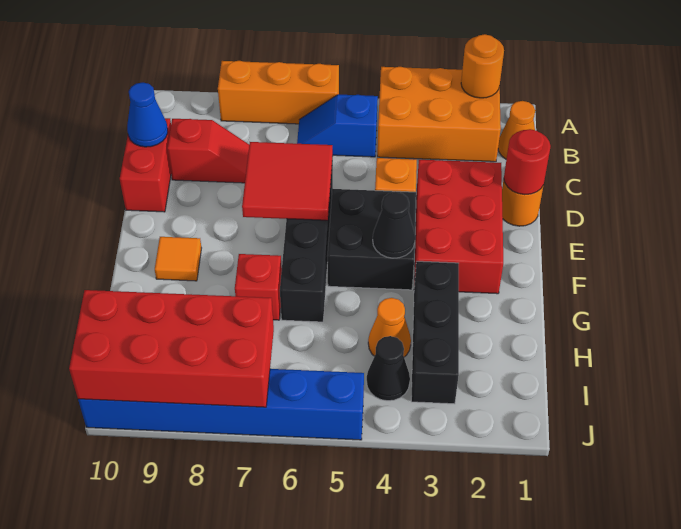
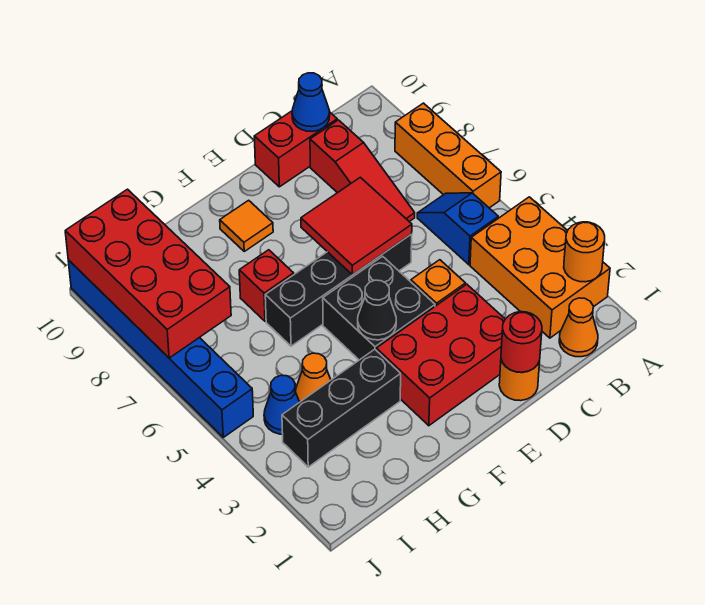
red 1x2 slope [167,119,249,183] -> red 1x3 slope [310,120,415,222]
black 1x1 cone [367,336,410,401] -> blue 1x1 cone [264,375,299,434]

